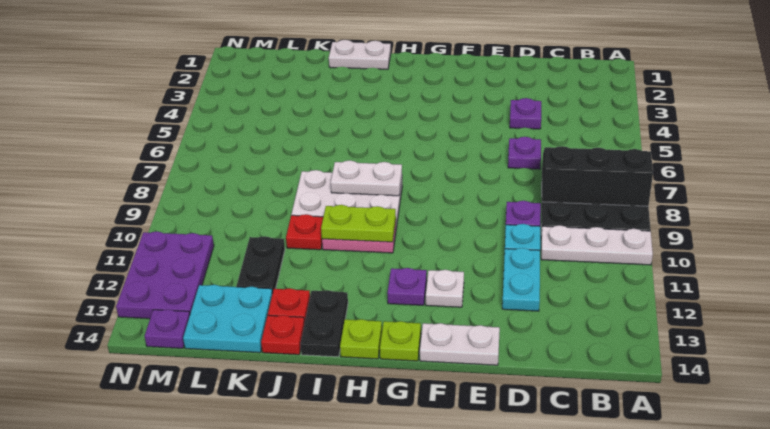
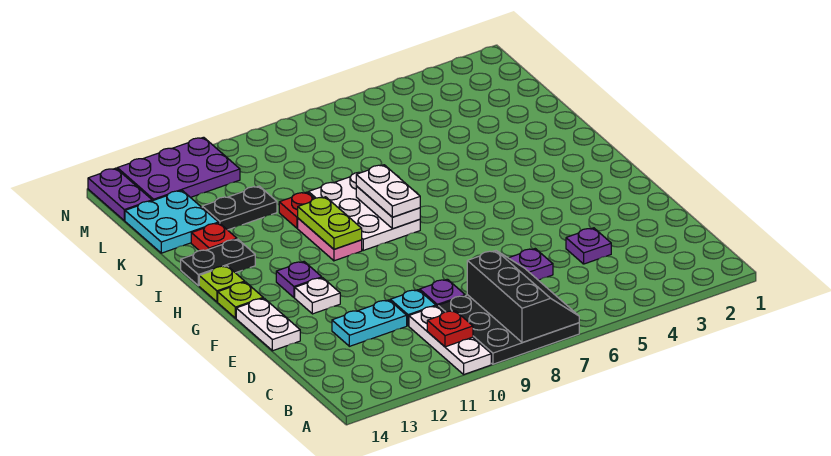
white 1x2 plate [329,40,391,69] -> white 1x2 plate moved to [356,165,420,217]
red 1x1 plate [261,315,305,355] -> red 1x1 plate moved to [427,311,473,347]
purple 1x1 plate [145,309,190,348] -> purple 1x2 plate [88,168,152,221]

